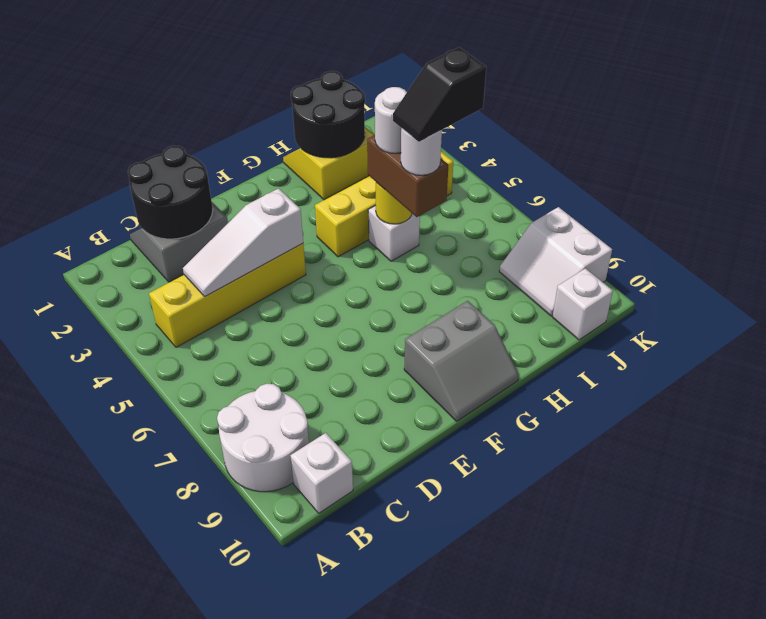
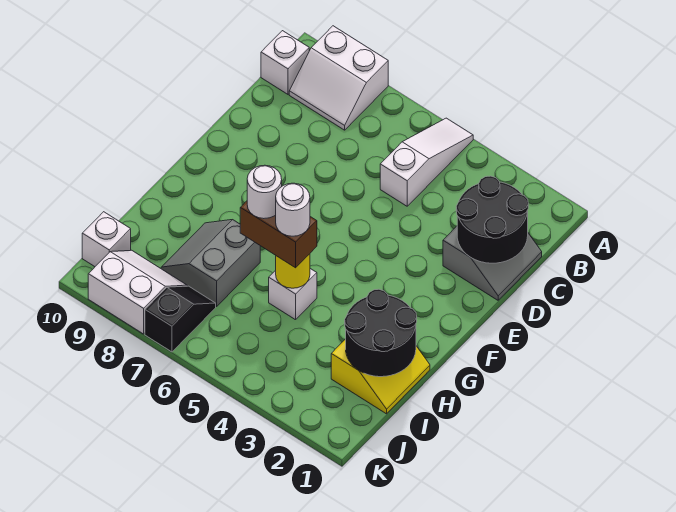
white 2x2 round brick [217,384,309,492] -> white 2x2 slope [289,26,388,130]
yellow 1x4 brick [149,244,306,347] -> none
white 1x3 slope [183,188,303,297] -> white 1x3 slope moved to [380,118,473,206]
grey 2x2 slope [404,301,519,421] -> grey 2x2 slope moved to [161,220,260,307]
yellow 1x4 brick [315,152,453,257] -> none
black 1x2 slope [393,47,486,142] -> black 1x2 slope moved to [145,286,216,352]

